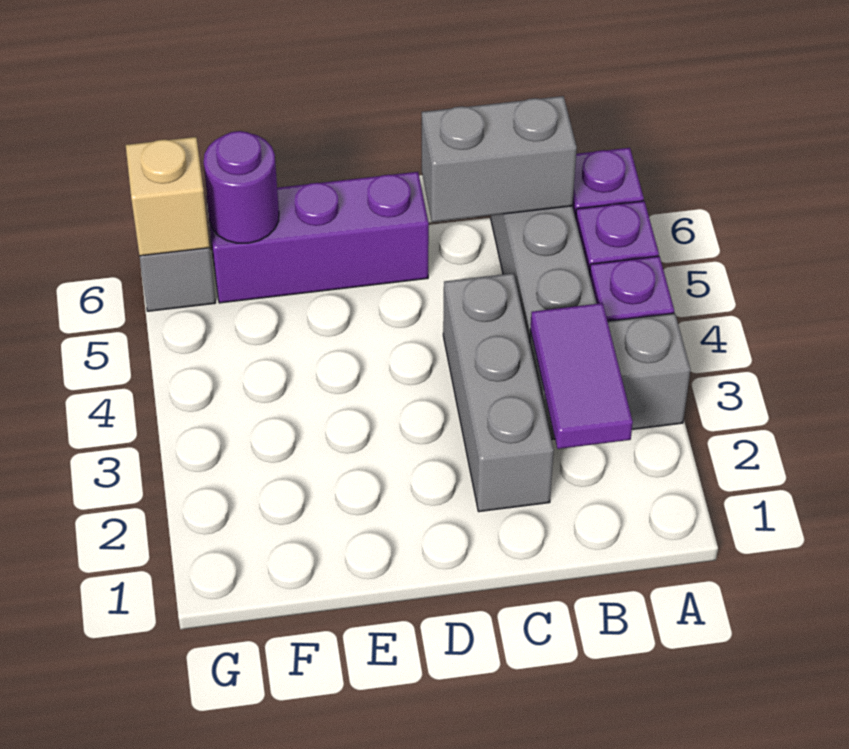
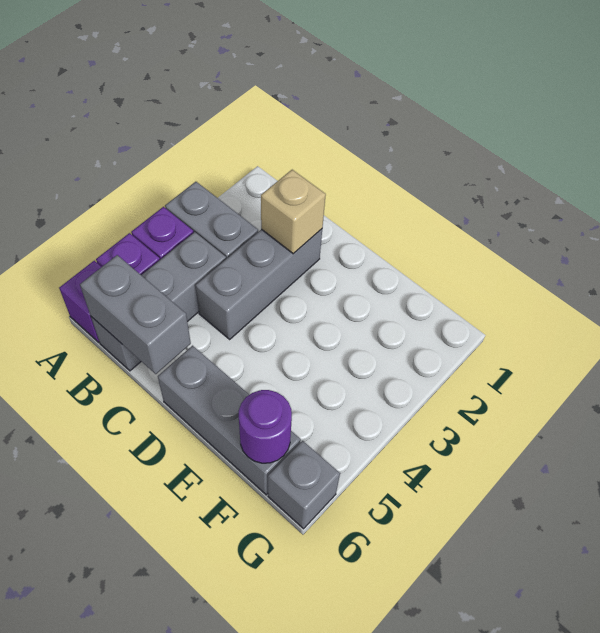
purple 1x2 tile [530,303,633,449] -> none
purple 1x3 brick [206,172,429,303] -> grey 1x3 brick [158,346,301,495]
tan 1x1 brick [126,137,210,256] -> tan 1x1 brick moved to [261,170,326,254]

